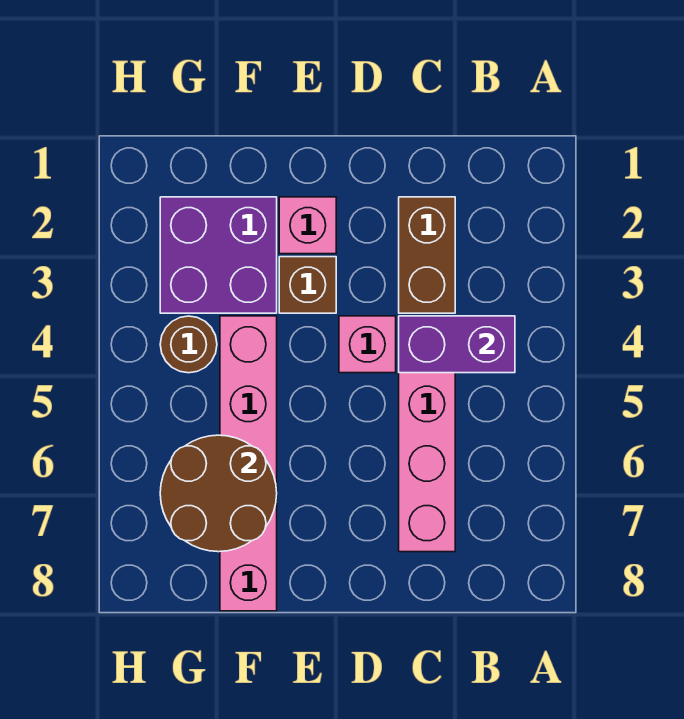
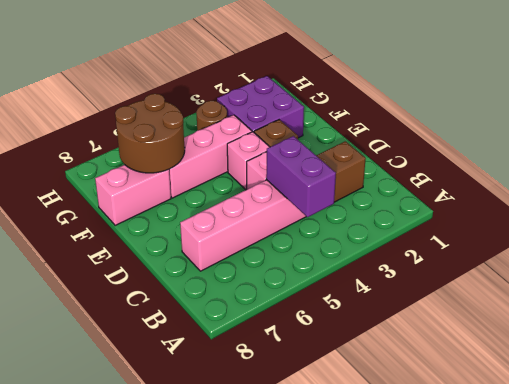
pink 1x1 brick [279,197,336,254] -> pink 1x1 brick moved to [227,132,269,190]

